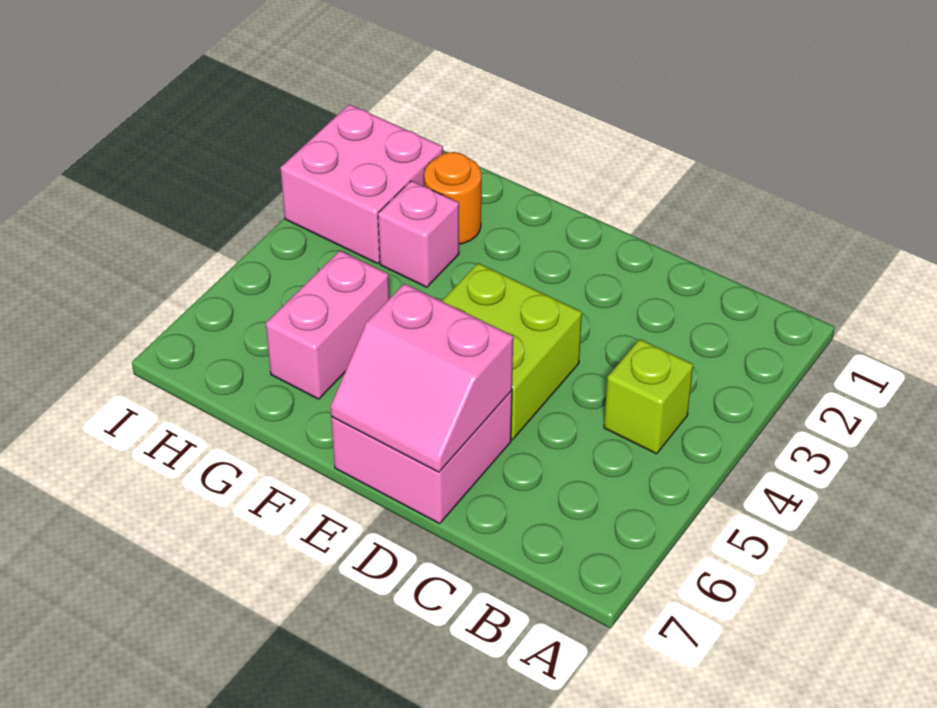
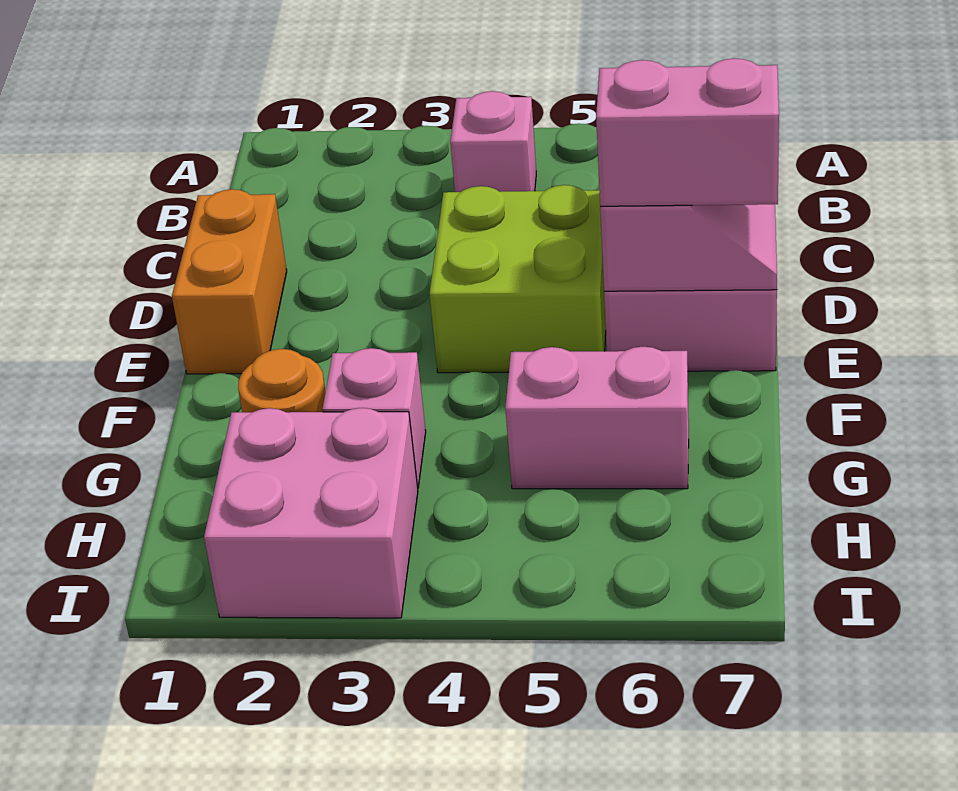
lime 1x1 brick [604,339,693,454] -> pink 1x1 brick [450,91,536,192]
none -> orange 1x2 brick [172,189,287,374]
none -> pink 1x2 brick [596,58,779,206]

